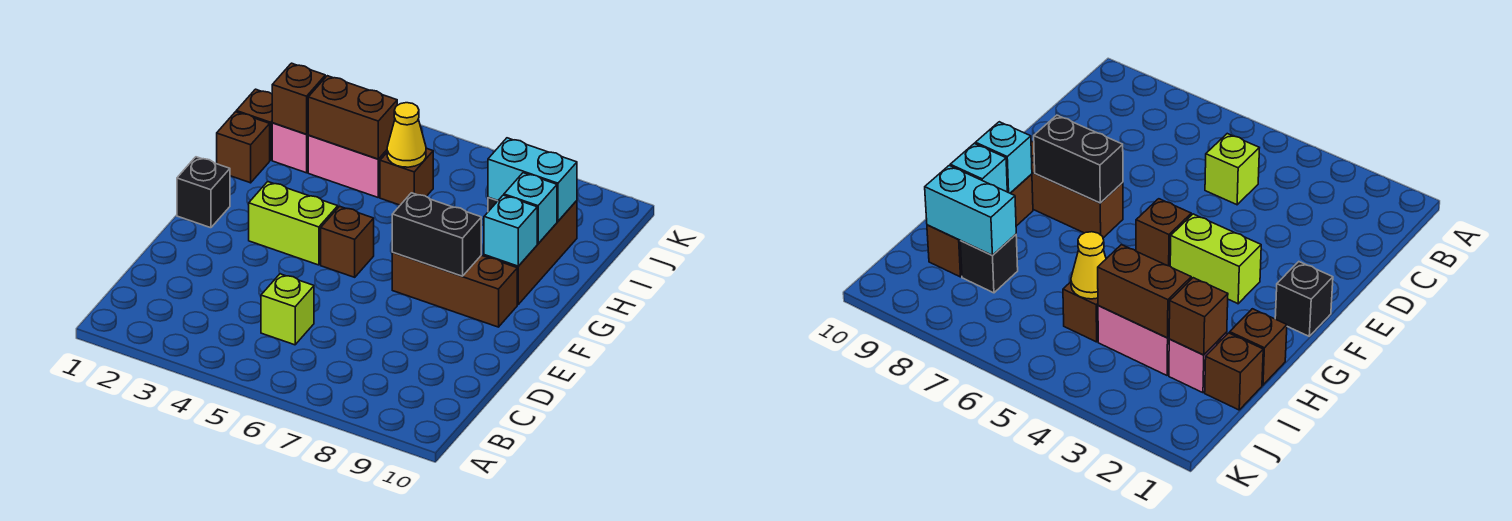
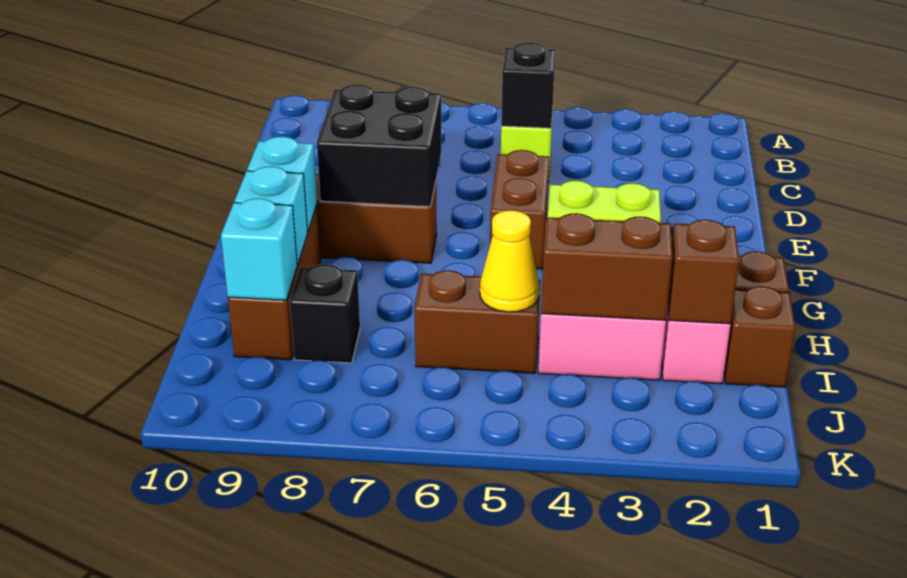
black 1x1 brick [177,157,230,228] -> black 1x1 brick moved to [501,42,555,128]
brown 1x1 brick [321,206,374,277] -> brown 1x2 brick [490,150,549,269]
black 1x2 brick [392,193,481,276] -> black 2x2 brick [317,85,441,207]
brown 1x1 brick [380,148,433,205] -> brown 1x2 brick [414,270,540,373]
cyan 1x2 brick [488,138,577,221] -> cyan 1x1 brick [221,198,297,300]

